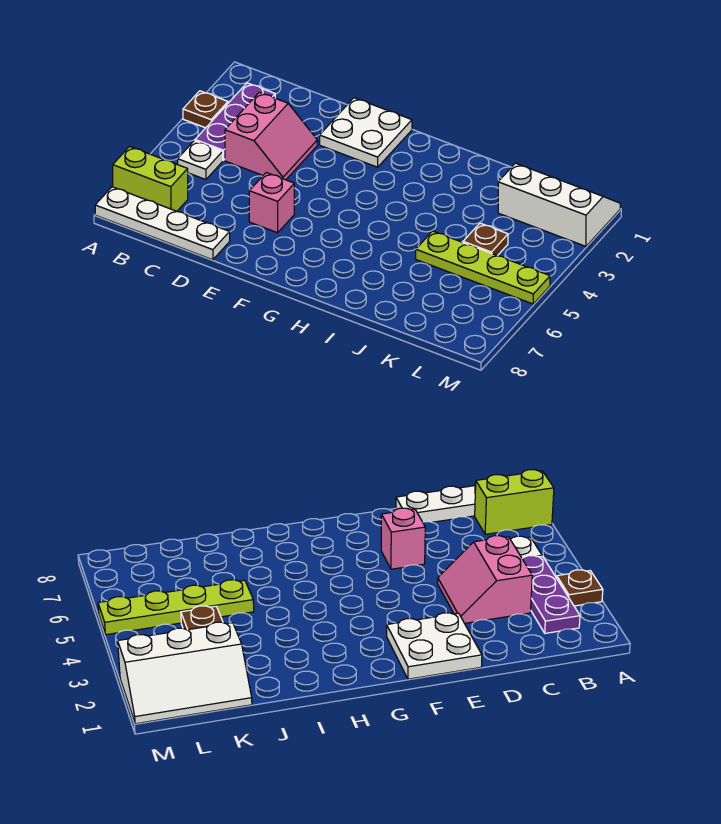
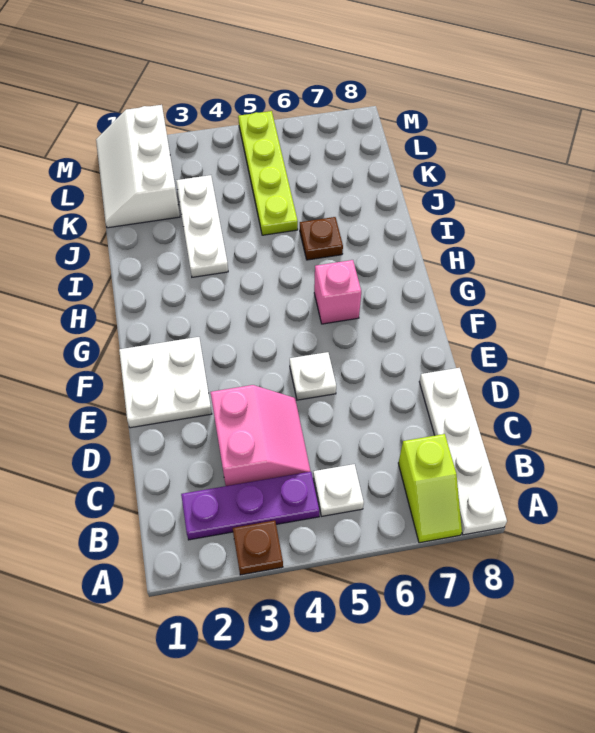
lime 1x2 brick [113,147,188,211] -> lime 1x2 slope [398,434,462,543]
pink 2x2 slope [225,92,317,180] -> pink 2x2 slope turned to [211,385,311,486]
none -> white 1x1 plate [290,352,336,400]
pink 1x1 brick [249,173,294,233] -> pink 1x1 brick moved to [314,260,361,324]
none -> white 1x3 plate [176,175,228,277]
brown 1x1 plate [463,223,508,256] -> brown 1x1 plate moved to [300,217,343,260]

